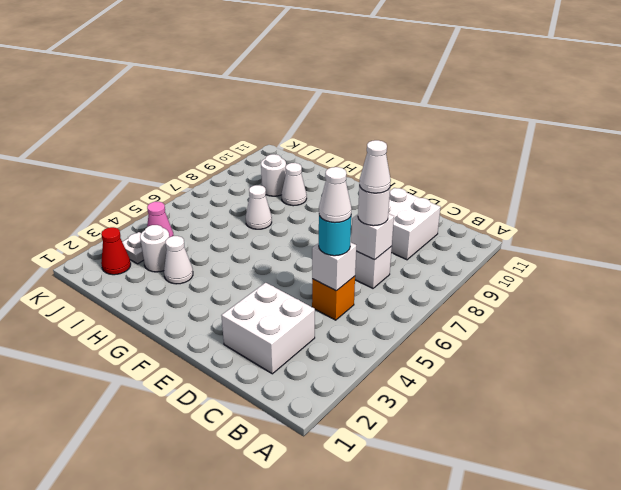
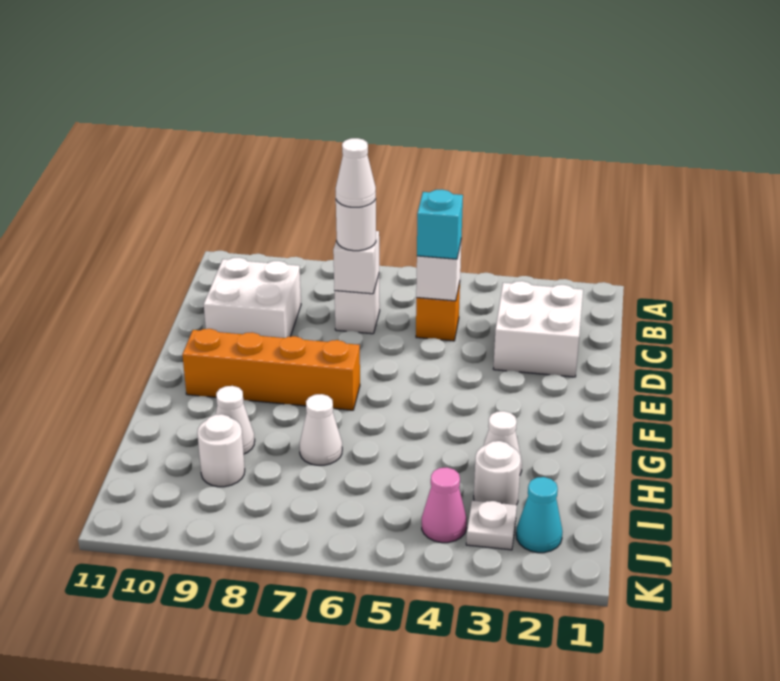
cyan 1x1 round brick [319,216,351,256] -> cyan 1x1 brick [417,190,463,259]
white 1x1 cone [319,167,352,223] -> none
none -> orange 1x4 brick [182,329,360,410]
red 1x1 cone [101,227,131,275] -> cyan 1x1 cone [516,477,562,553]

